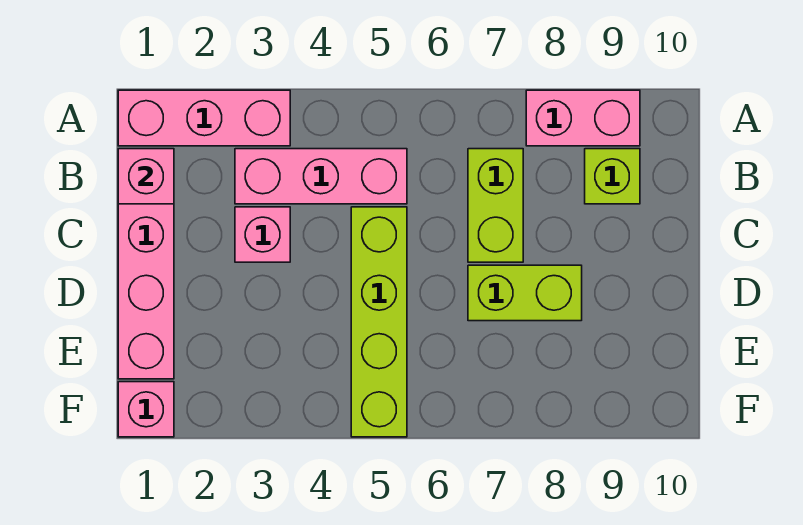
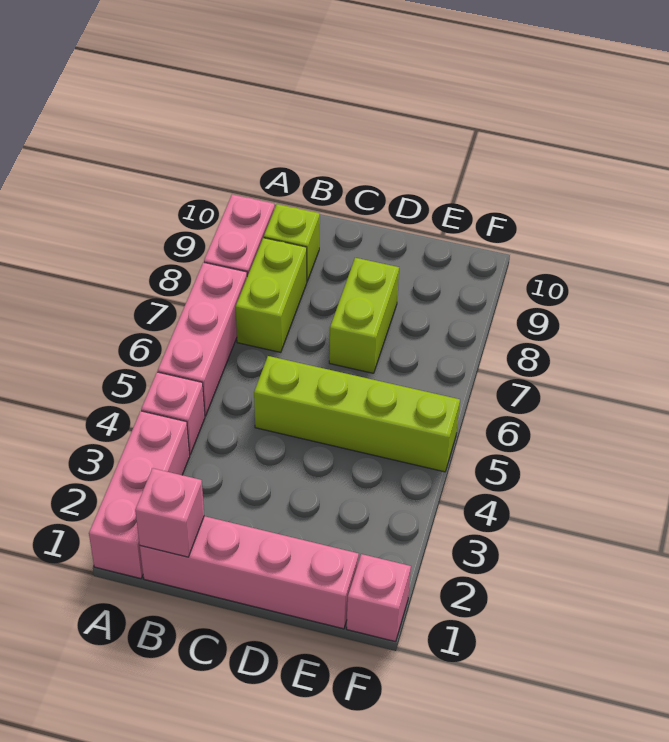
pink 1x3 brick [235,149,407,204] -> pink 1x3 brick moved to [158,262,247,416]
lime 1x2 brick [468,149,523,262] -> lime 1x2 brick turned to [236,238,307,352]
pink 1x1 brick [235,207,290,262] -> pink 1x1 brick moved to [141,372,205,455]

